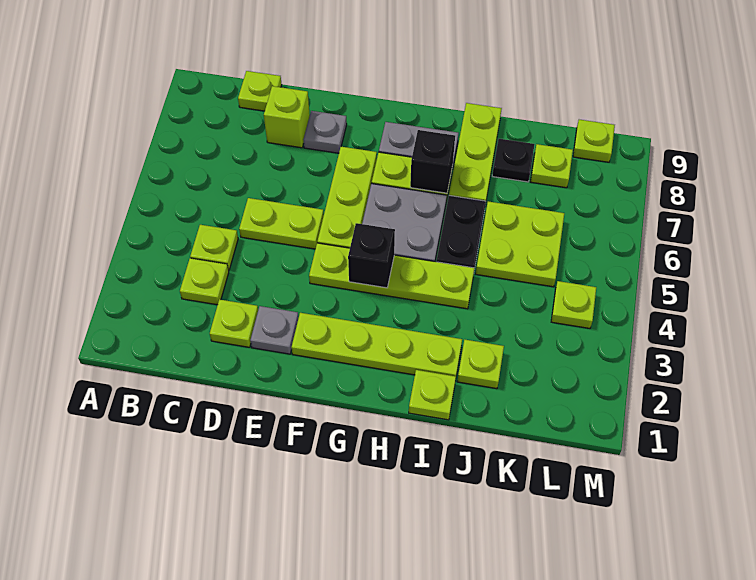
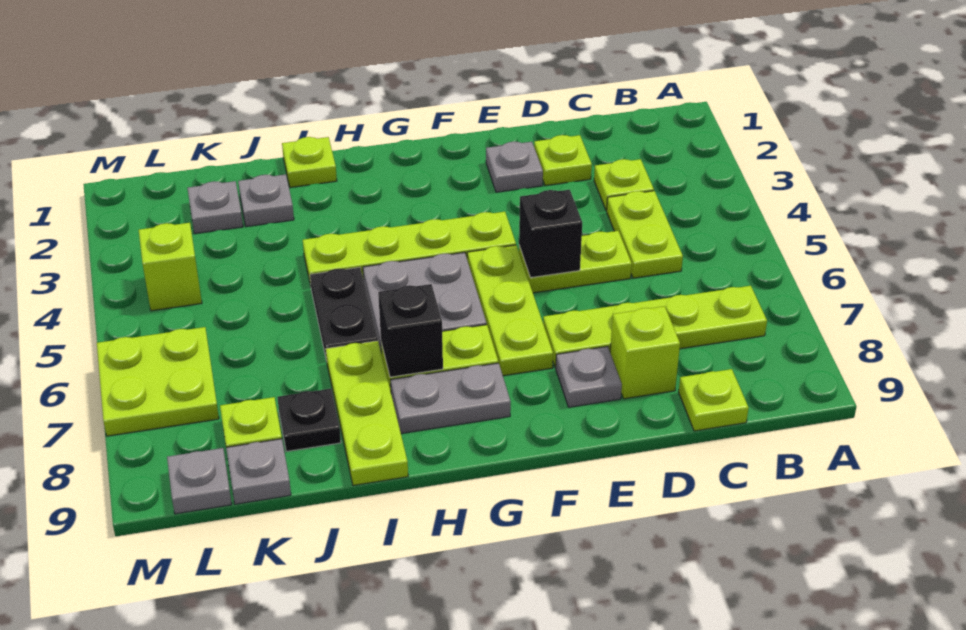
lime 1x1 plate [190,225,238,270] -> lime 1x2 plate [607,191,683,278]
lime 1x4 plate [291,313,462,376] -> lime 1x4 plate moved to [543,286,767,368]
black 1x1 brick [348,223,395,288] -> black 1x1 brick moved to [519,190,582,278]
lime 1x1 plate [457,340,504,389] -> grey 1x1 plate [238,174,294,227]
lime 2x2 plate [476,201,564,287] -> lime 2x2 plate moved to [97,327,219,436]
none -> grey 1x1 plate [187,181,243,234]
none -> grey 1x1 plate [226,439,291,504]
lime 1x1 plate [551,281,596,328] -> lime 1x1 brick [139,223,202,311]
lime 1x1 plate [573,120,615,162] -> grey 1x1 plate [167,448,232,514]

